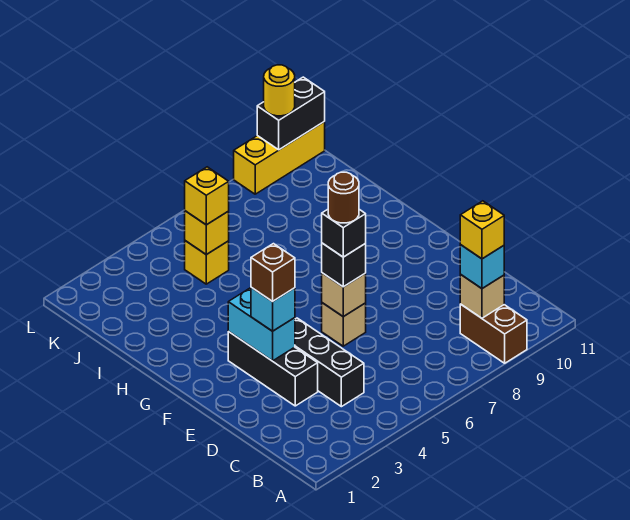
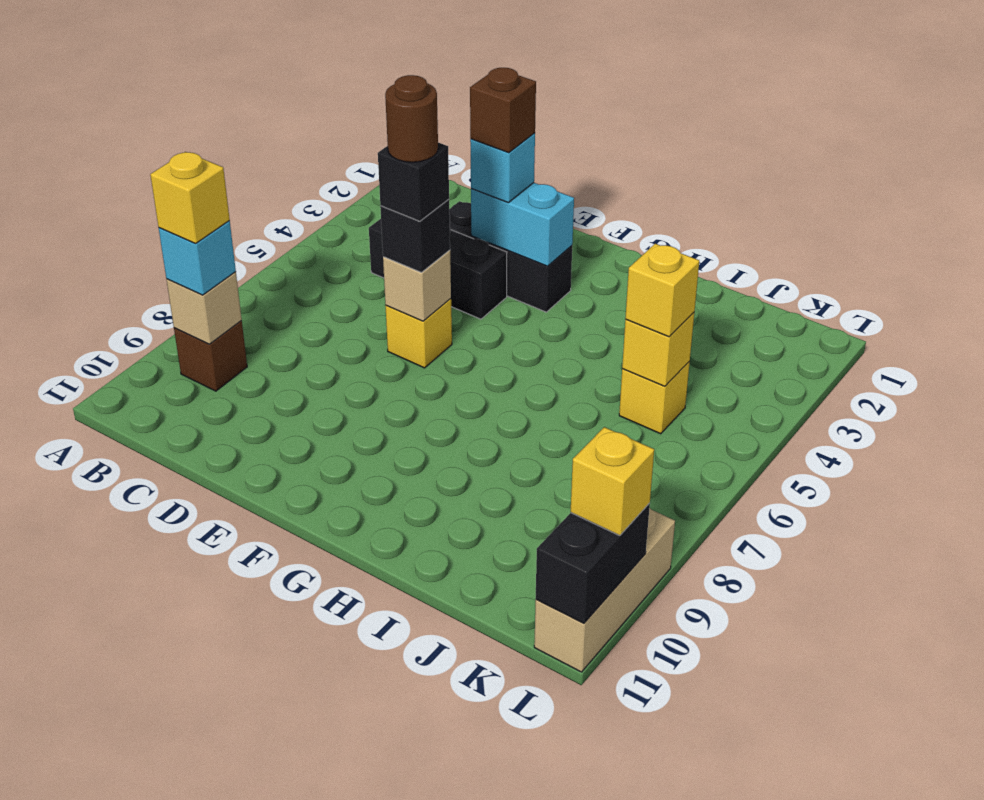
brown 1x2 brick [460,304,527,363] -> brown 1x1 brick [174,321,247,391]
tan 1x1 brick [322,303,366,346] -> yellow 1x1 brick [386,299,452,368]
yellow 1x3 brick [234,122,325,194] -> tan 1x3 brick [534,508,675,672]
yellow 1x1 round brick [264,65,295,116] -> yellow 1x1 brick [571,427,654,536]

